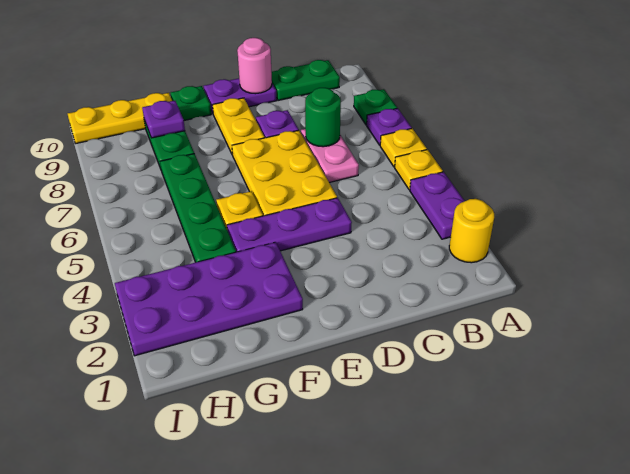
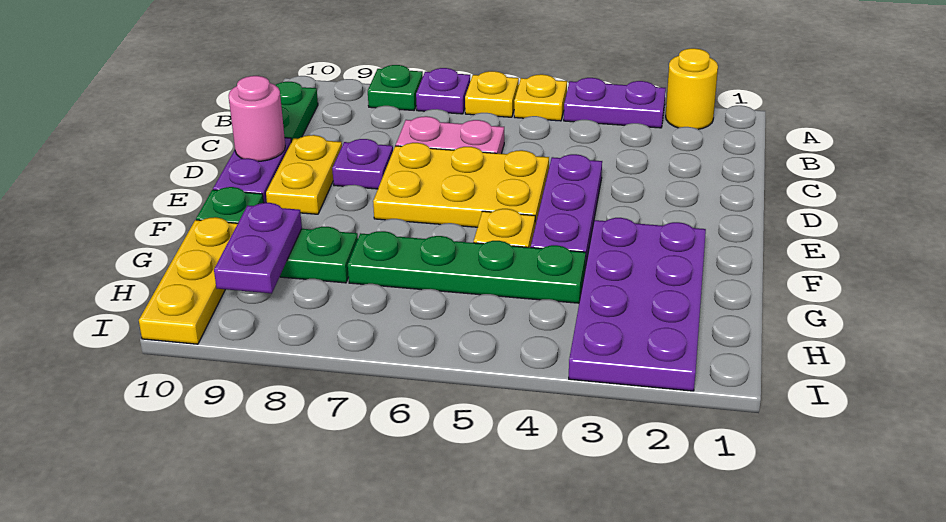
green 1x1 round brick [305,88,341,147] -> none
yellow 1x2 plate [213,98,265,155] -> yellow 1x2 plate turned to [266,135,342,214]
purple 1x1 plate [142,101,185,138] -> purple 1x2 plate [214,203,302,293]

